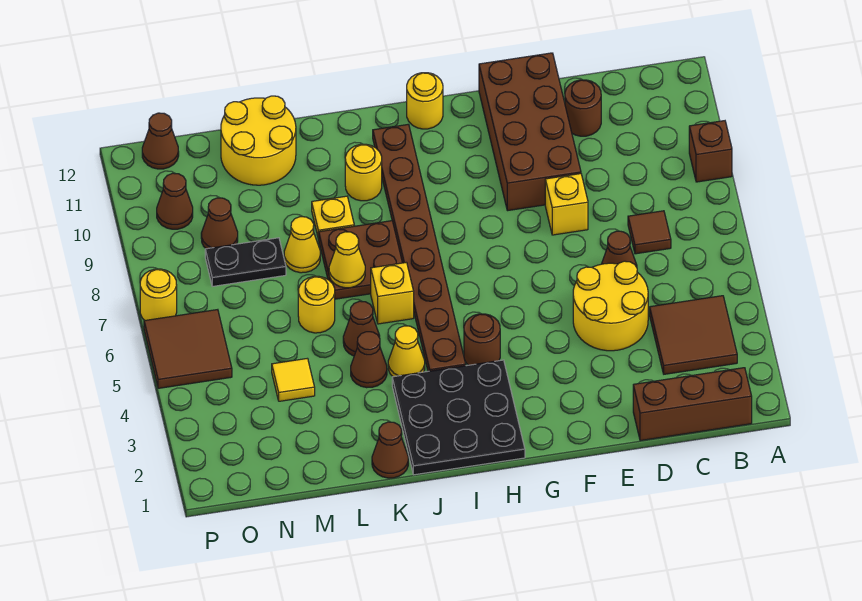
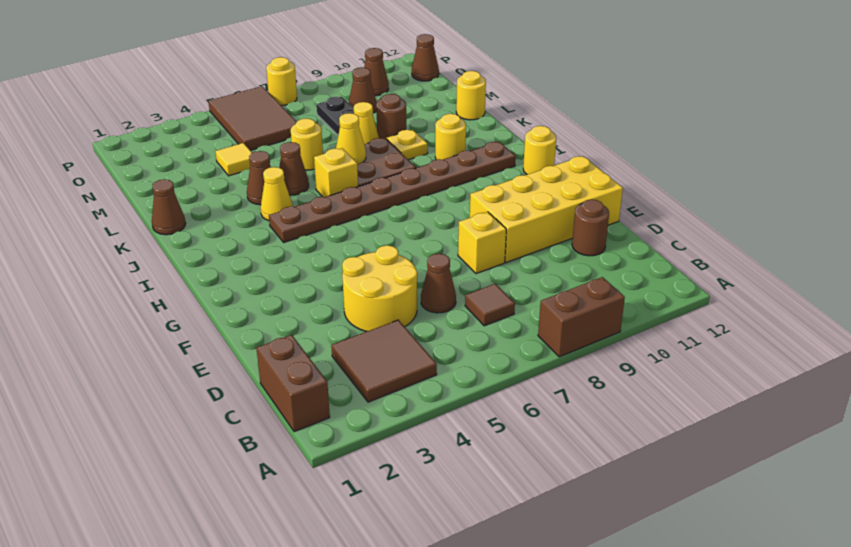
brown 1x1 brick [689,121,732,182] -> brown 1x2 brick [538,277,625,357]
brown 1x3 brick [633,368,752,441] -> brown 1x2 brick [256,335,330,432]
brown 2x4 brick [479,53,581,211] -> yellow 2x4 brick [470,156,623,263]
black 3x3 plate [392,360,525,475] -> none
brown 1x1 round brick [464,314,500,365] -> brown 1x1 round brick moved to [376,94,406,139]
yellow 2x2 round brick [221,96,296,185] -> yellow 1x1 round brick [456,71,486,120]
brown 2x2 tile [144,310,232,388] -> brown 2x3 tile [208,86,297,151]

